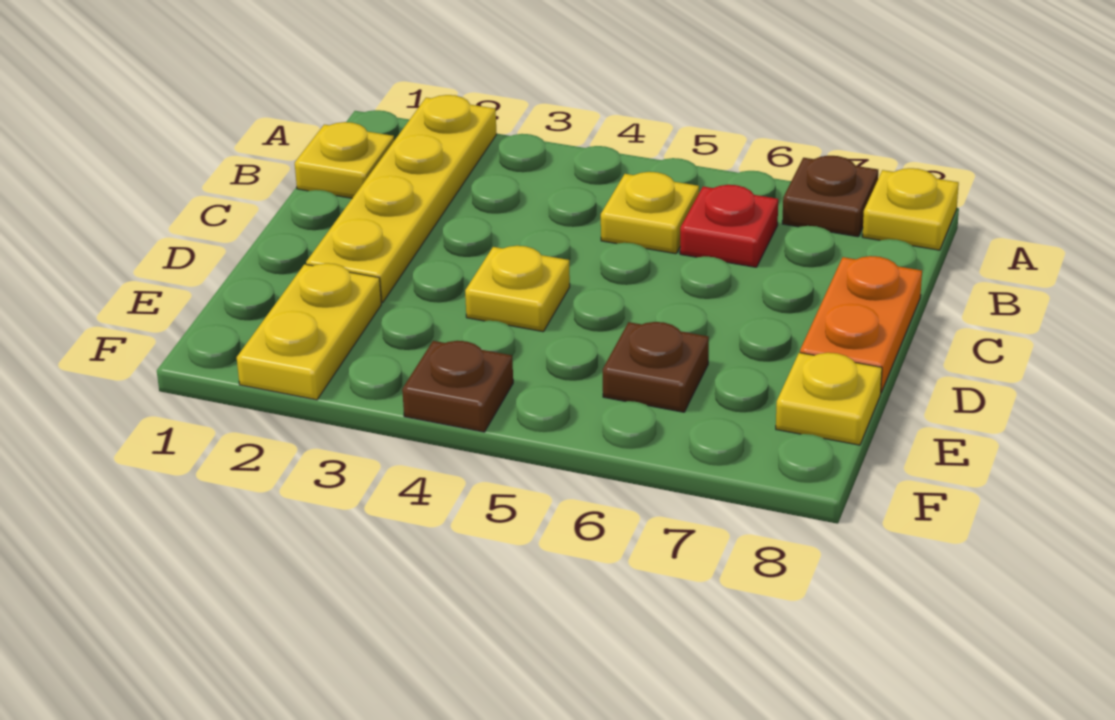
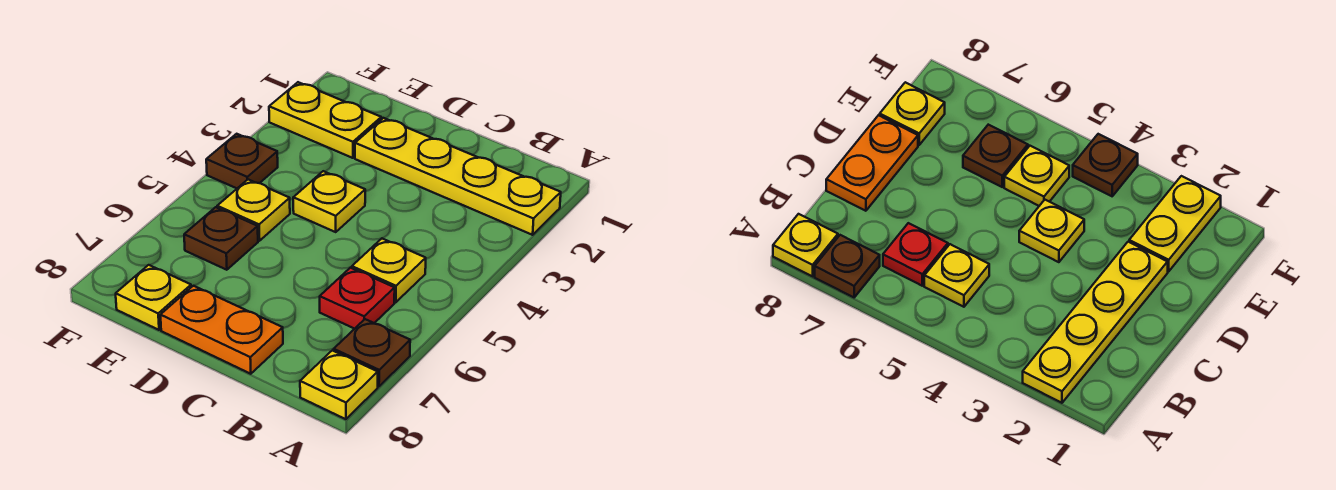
yellow 1x1 plate [295,122,394,198] -> yellow 1x1 plate moved to [217,180,290,241]

